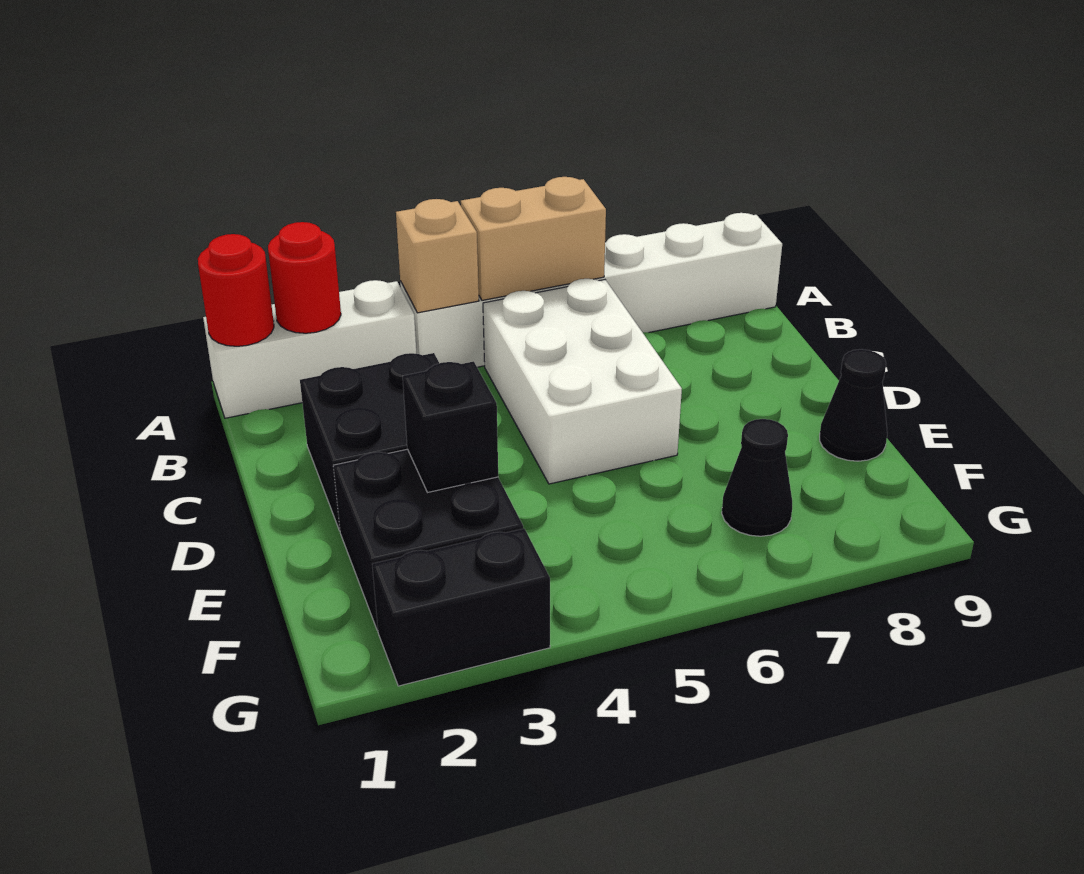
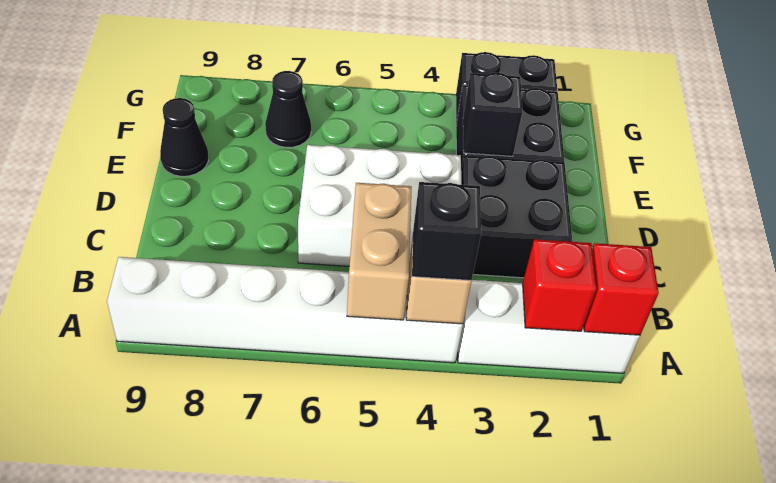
red 1x1 round brick [198,234,274,346] -> red 1x1 brick [584,243,659,335]
red 1x1 round brick [268,222,341,333] -> red 1x1 brick [523,239,596,331]
none -> black 1x1 brick [412,182,481,281]
tan 1x2 brick [461,177,606,300] -> tan 1x2 brick turned to [347,183,412,320]
white 2x3 brick [483,279,682,484] -> white 2x3 brick turned to [298,145,461,266]

